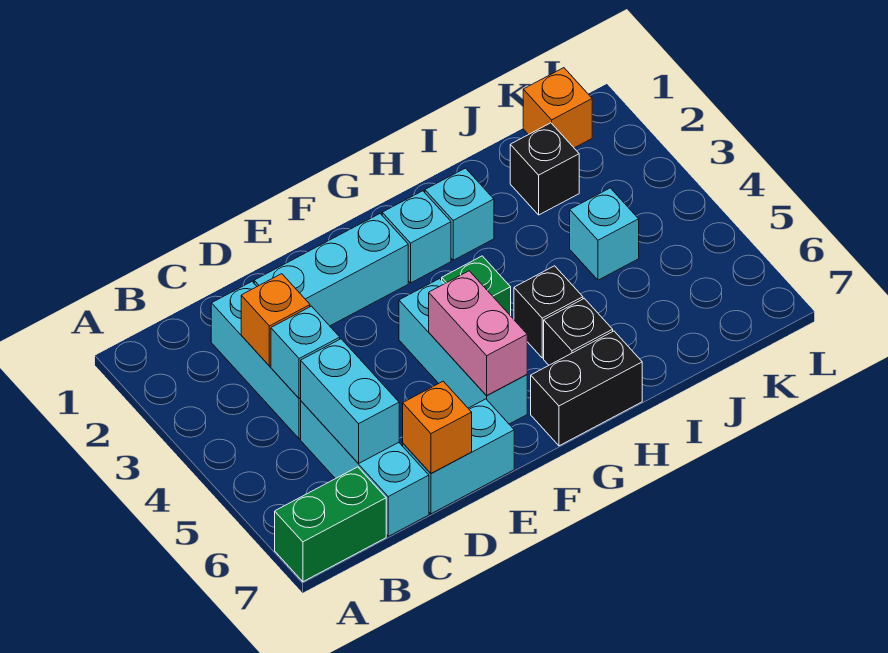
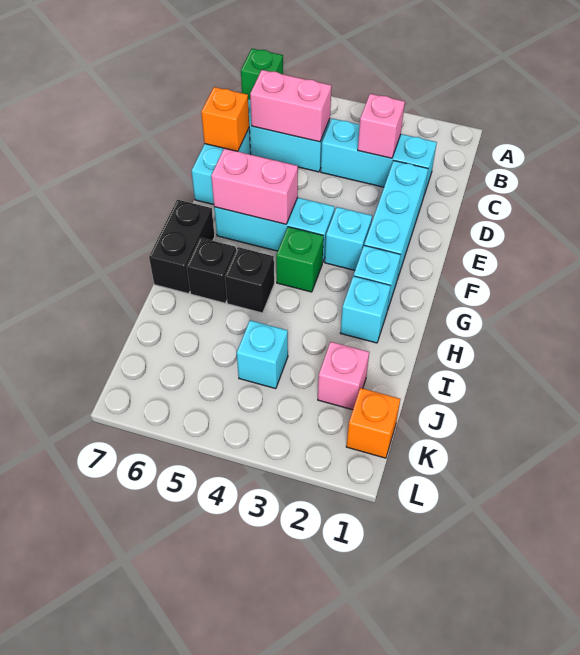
green 1x2 brick [275,467,386,582] -> green 1x1 brick [241,49,283,100]
orange 1x1 brick [241,274,310,366] -> pink 1x1 brick [358,94,405,158]
cyan 1x1 brick [271,306,340,399] -> cyan 1x1 brick moved to [325,207,372,270]
cyan 1x2 brick [301,339,399,464] -> pink 1x2 brick [250,70,332,142]
black 1x1 brick [510,123,579,215] -> pink 1x1 brick [318,342,369,410]

